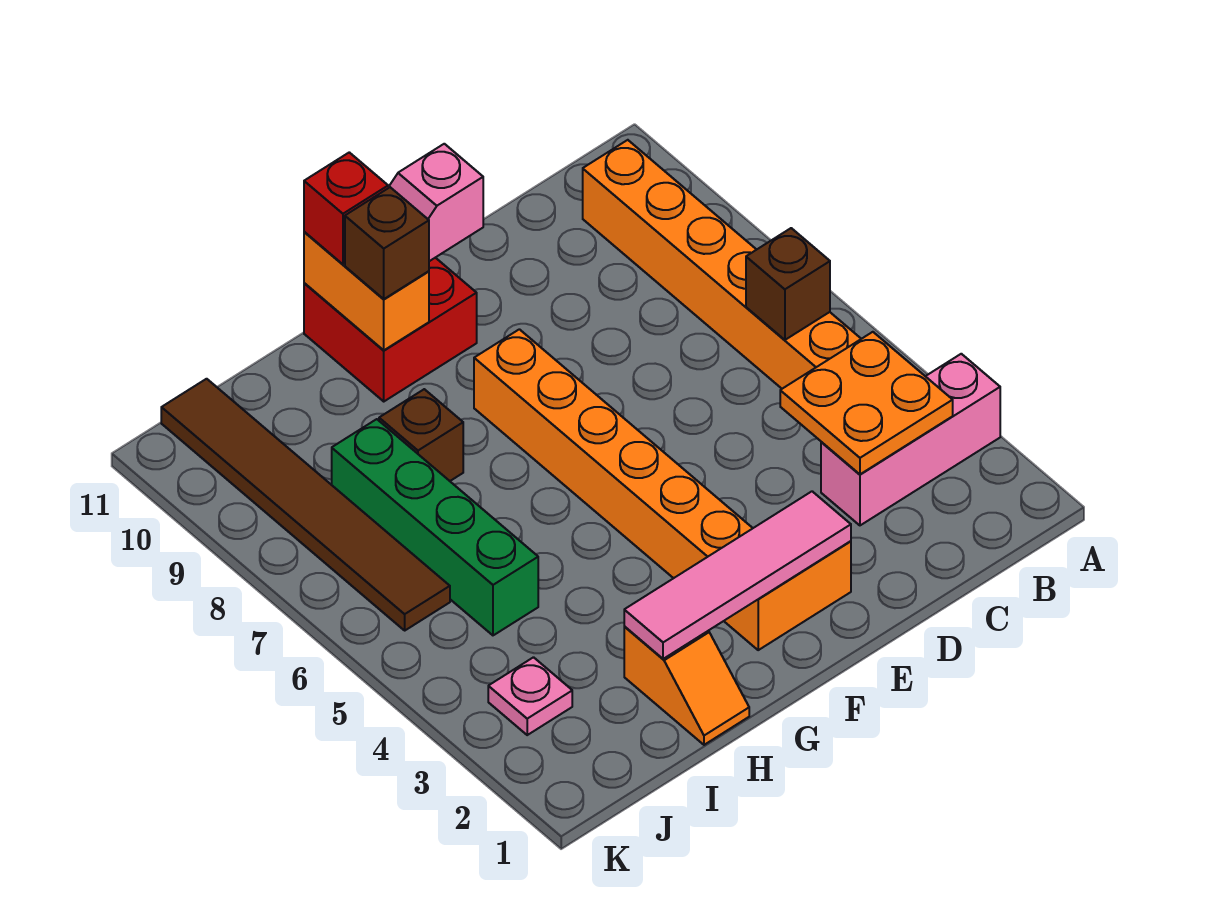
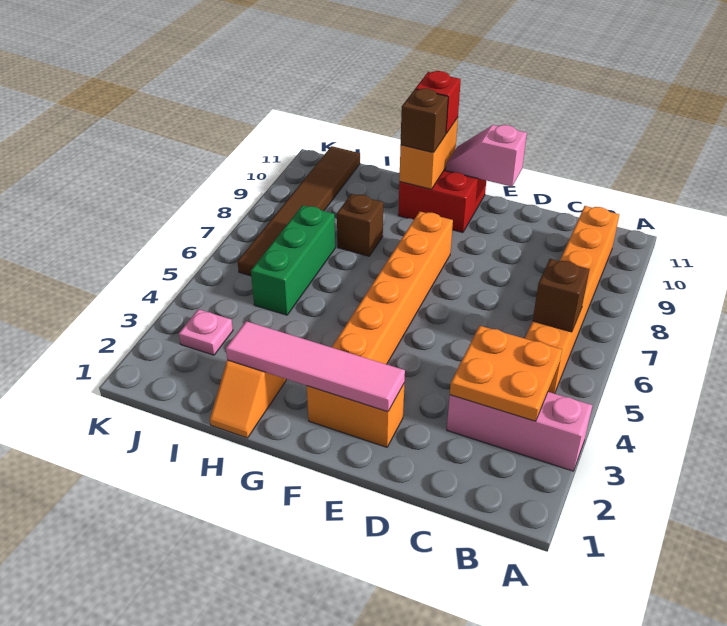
green 1x4 brick [332,419,538,635] -> green 1x3 brick [251,205,335,315]

